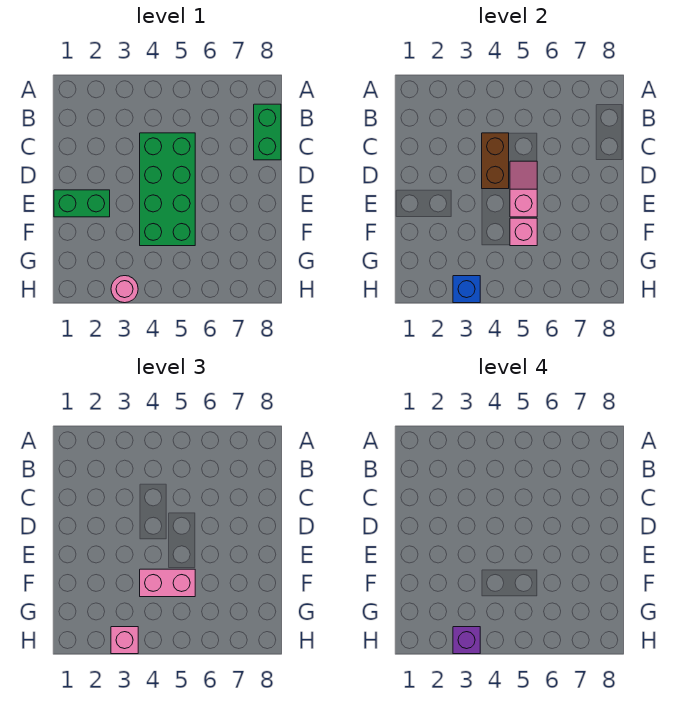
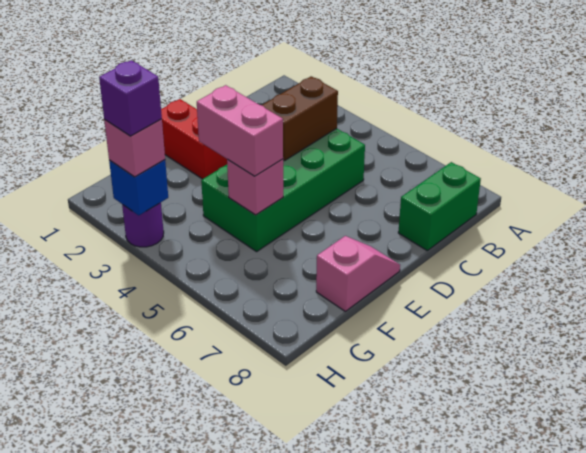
pink 1x2 slope [510,161,537,217] -> pink 1x2 slope moved to [316,236,400,311]
green 1x2 brick [54,190,110,217] -> red 1x2 brick [161,99,227,179]
pink 1x1 round brick [111,276,138,303] -> purple 1x1 round brick [122,203,164,247]

